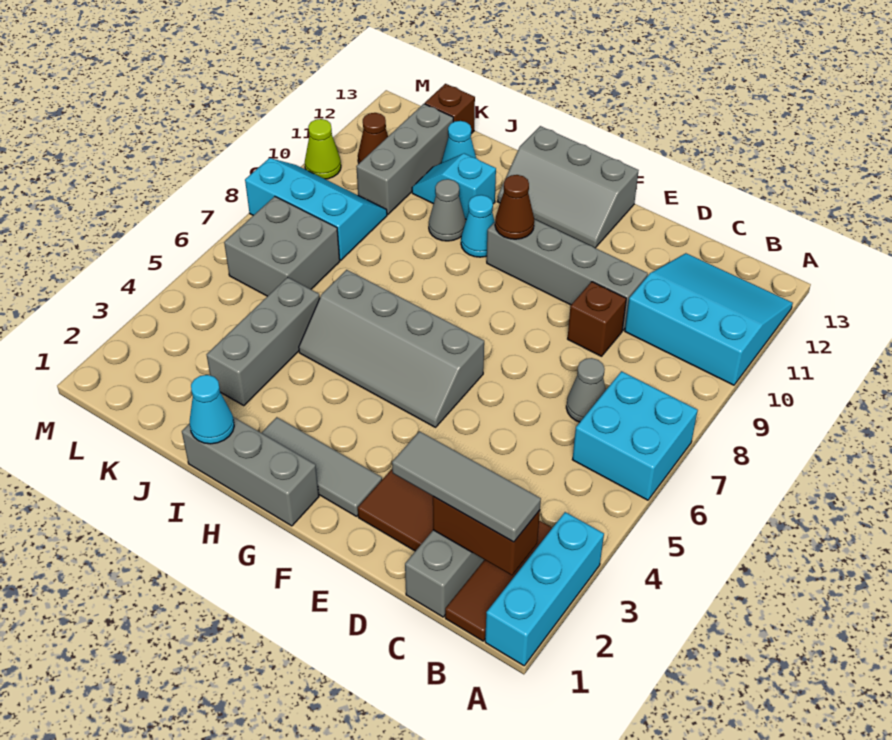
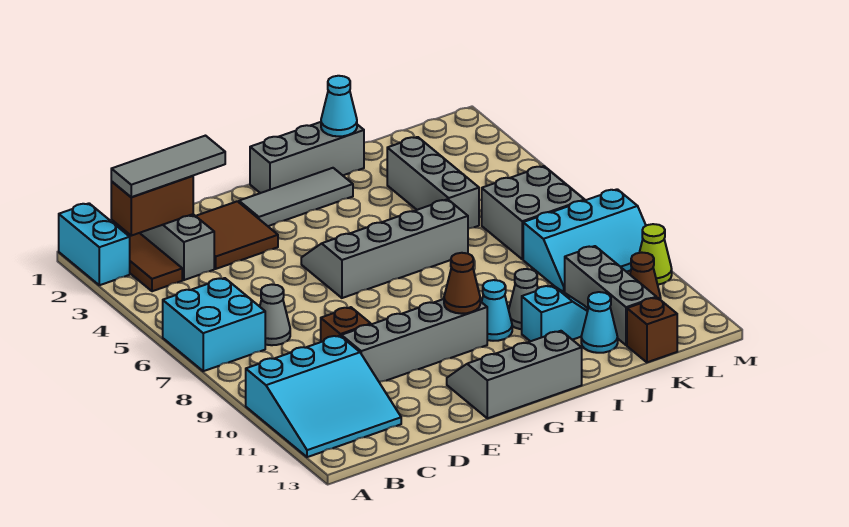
cyan 1x3 brick [485,512,604,666] -> cyan 1x2 brick [59,203,130,285]

